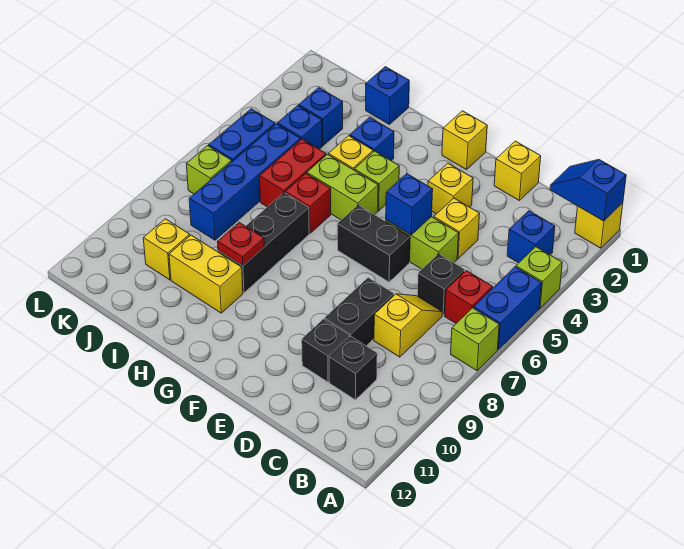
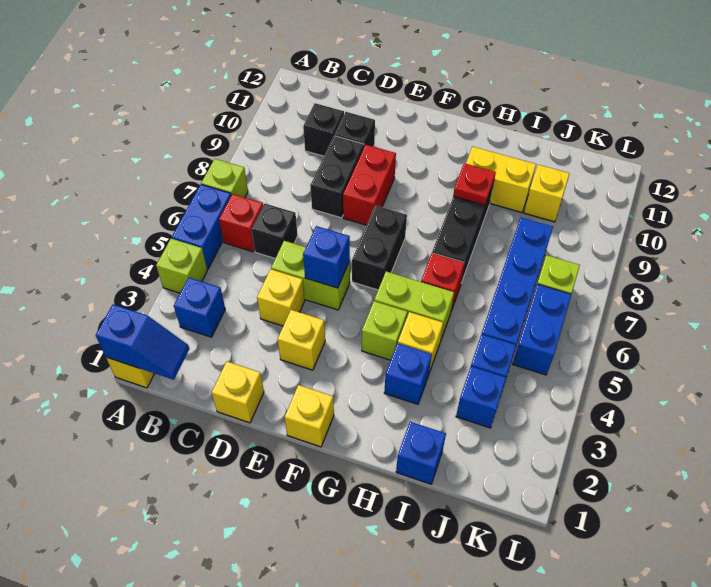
yellow 1x2 slope [374,294,442,357] -> none
black 1x2 brick [337,205,410,282] -> black 1x2 brick turned to [352,206,407,290]
red 1x2 brick [259,139,326,207] -> red 1x2 brick moved to [343,145,396,225]

